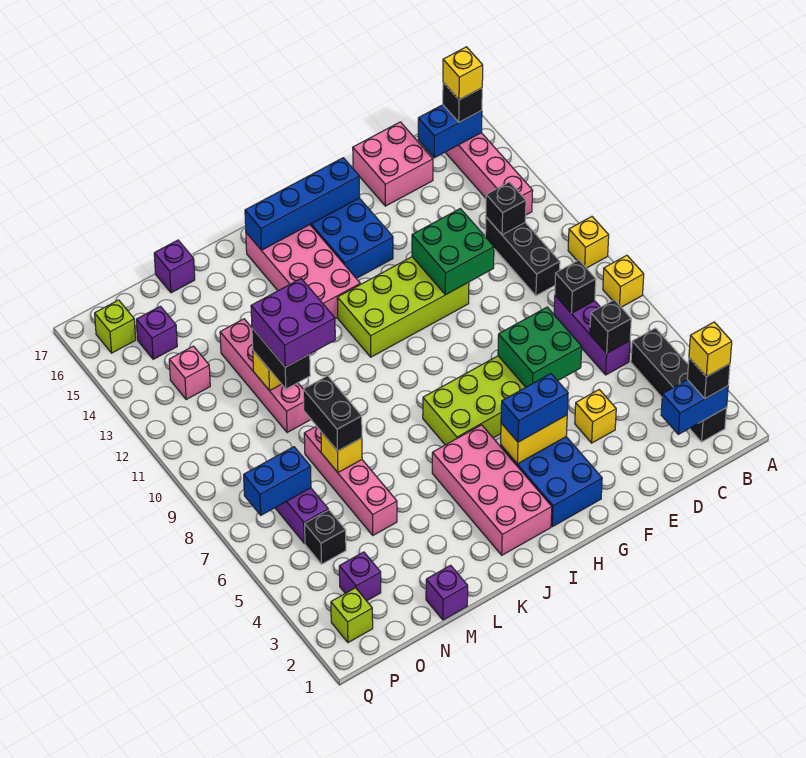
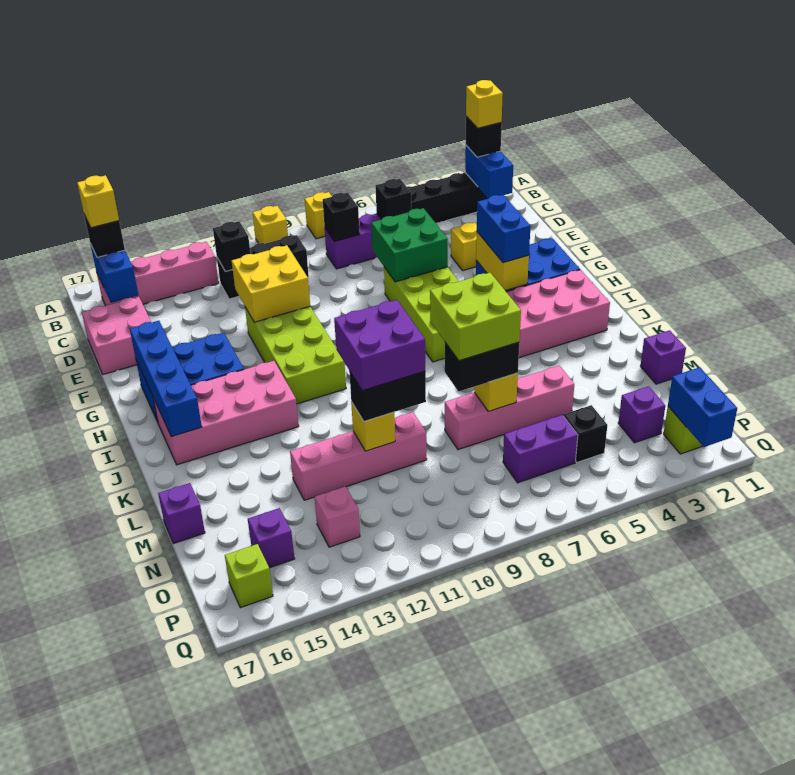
green 2x2 brick [412,209,494,295] -> yellow 2x2 brick [232,245,310,322]
none -> lime 2x2 brick [430,273,521,361]
blue 1x2 brick [244,447,311,515] -> blue 1x2 brick moved to [668,367,737,447]

